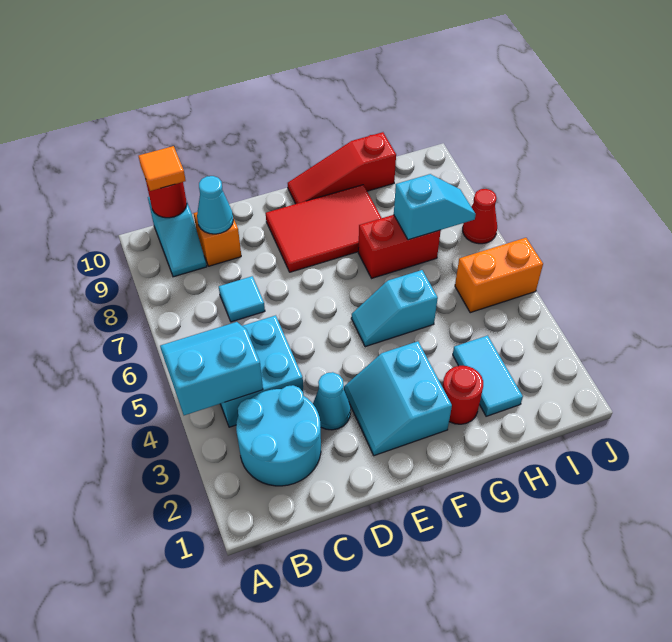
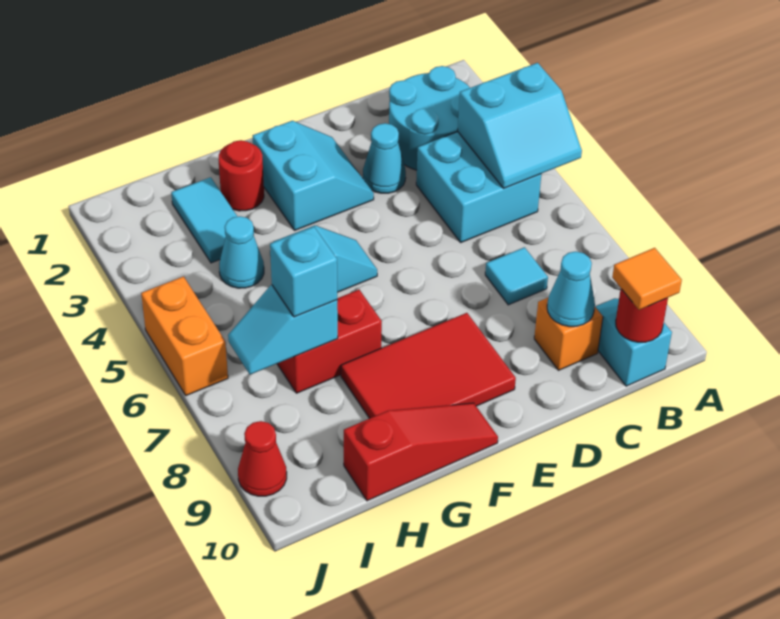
none -> cyan 1x1 cone [219,216,264,288]
none -> cyan 1x1 brick [270,227,337,317]
orange 1x2 brick [455,238,543,313] -> orange 1x2 brick turned to [141,276,228,395]
red 1x1 cone [463,189,497,244] -> red 1x1 cone moved to [238,421,287,496]

